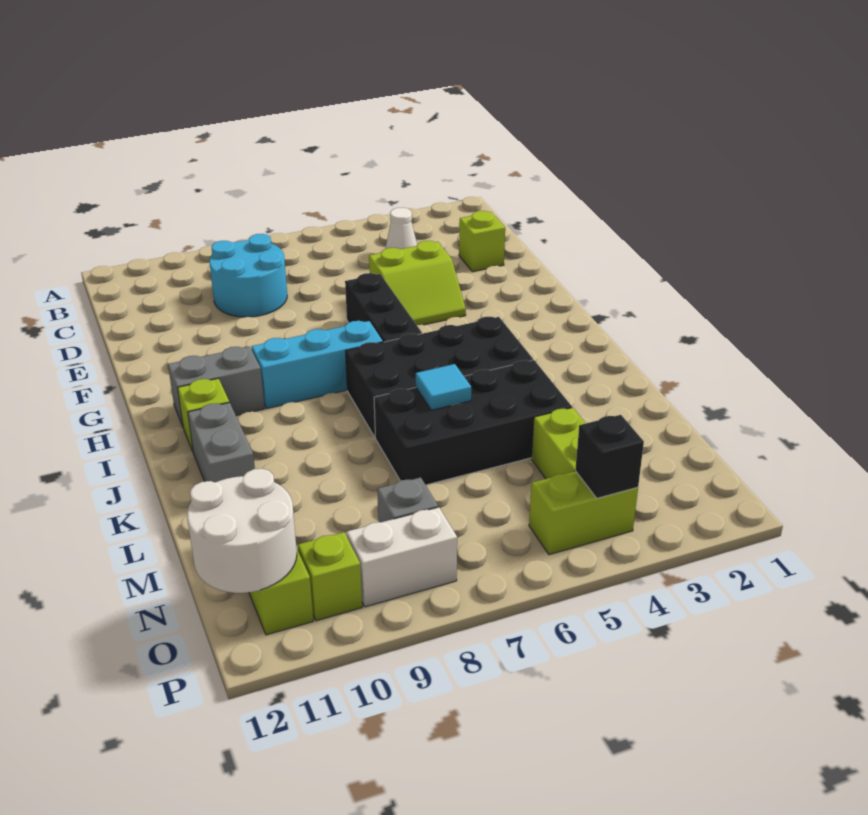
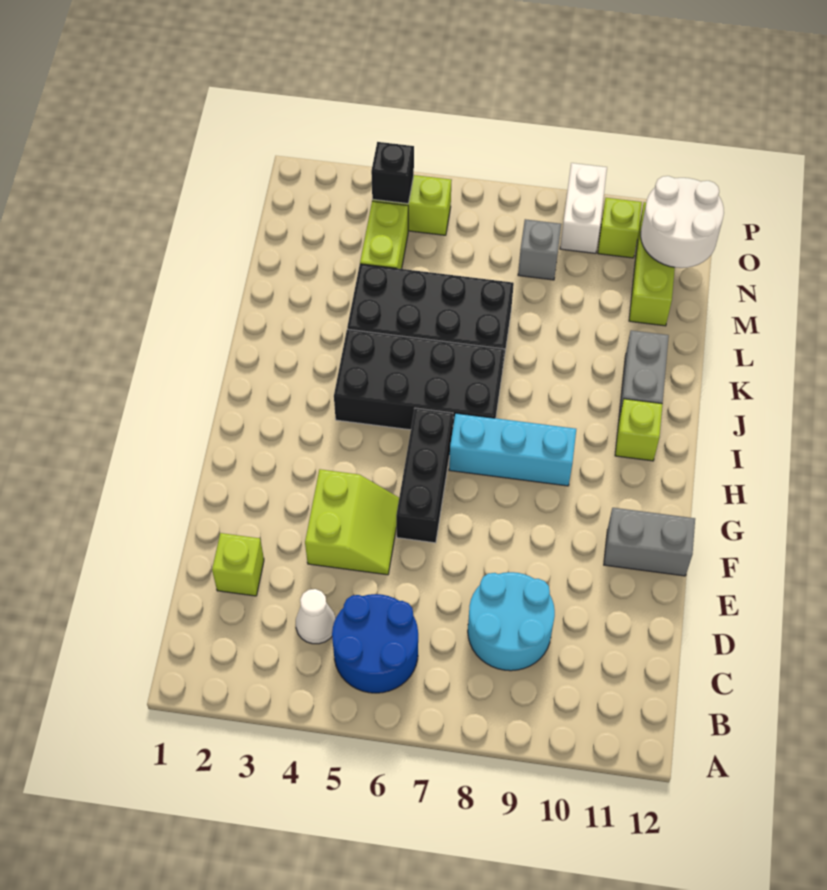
none -> blue 2x2 round brick [332,594,418,693]
lime 2x2 slope [369,241,466,325] -> lime 2x2 slope turned to [305,469,399,575]
grey 1x2 brick [168,347,265,426] -> grey 1x2 brick moved to [604,508,695,576]
cyan 1x1 tile [416,364,471,410] -> none
white 1x2 brick [347,507,457,607] -> white 1x2 brick turned to [560,163,607,253]

